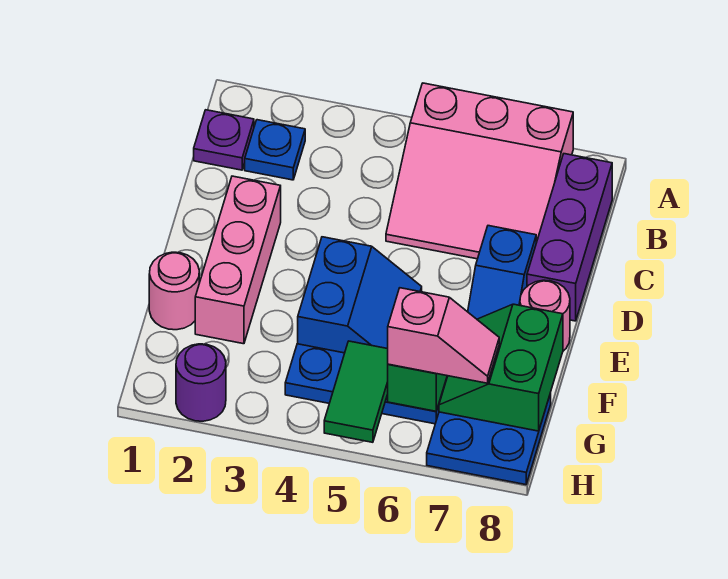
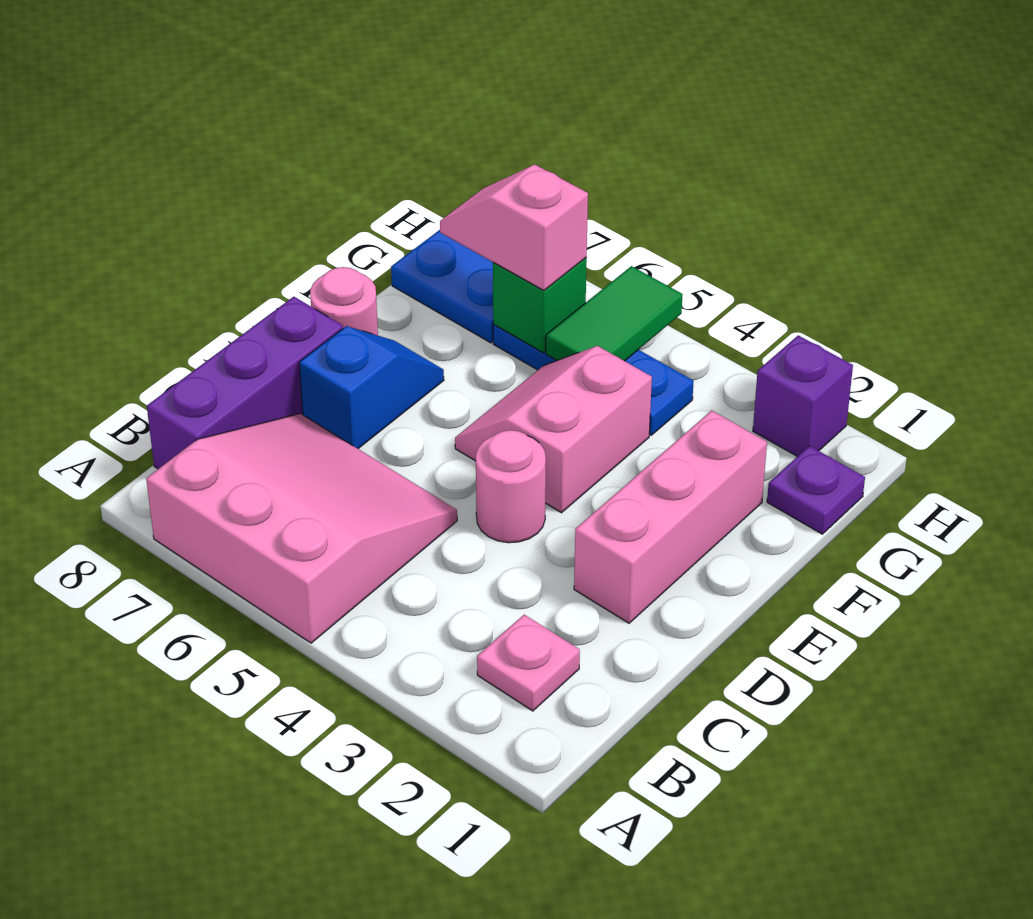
purple 1x1 plate [194,110,254,170] -> purple 1x1 plate moved to [767,446,865,534]
blue 1x1 plate [245,120,305,180] -> pink 1x1 plate [477,615,580,711]
blue 2x2 slope [298,237,422,353] -> pink 2x2 slope [455,346,652,513]
pink 1x1 round brick [149,252,199,330] -> pink 1x1 round brick moved to [476,430,546,543]
green 2x2 slope [439,304,563,431] -> none
purple 1x1 round brick [176,344,226,421] -> purple 1x1 brick [753,335,853,457]

